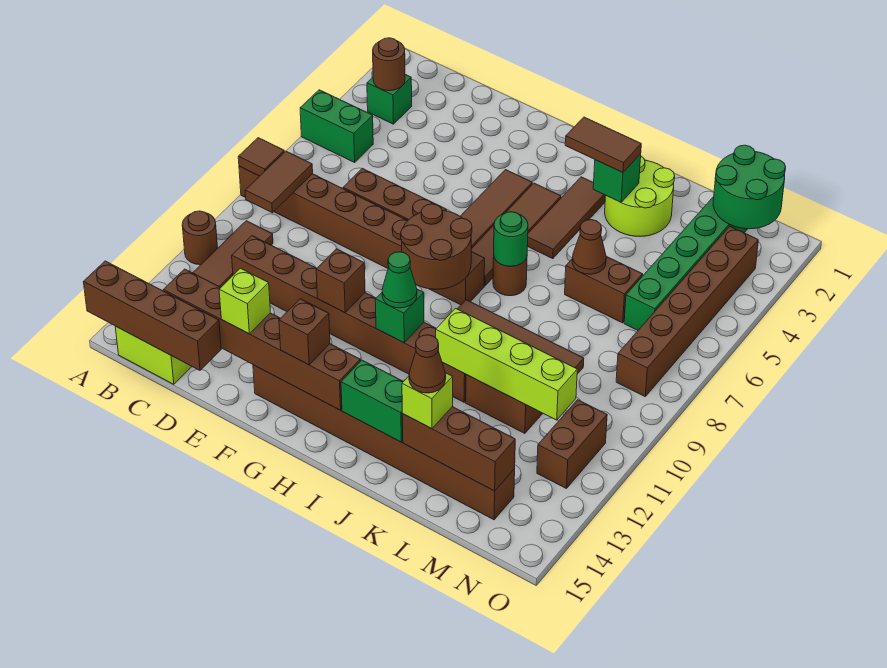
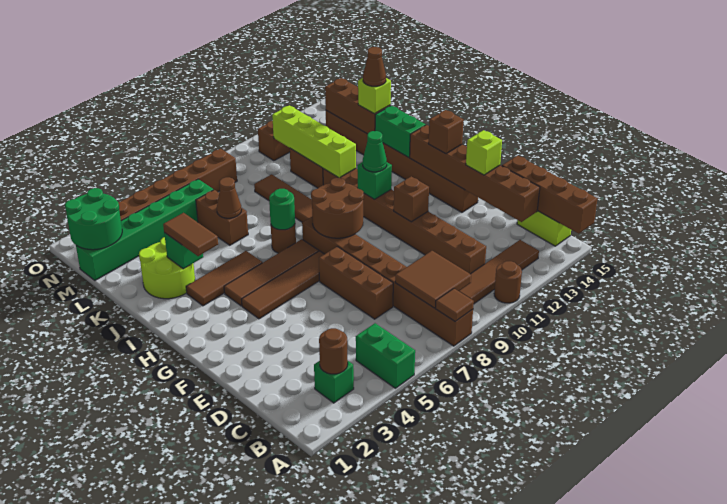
brown 1x2 tile [245,151,313,213] -> brown 2x2 tile [395,251,471,308]

